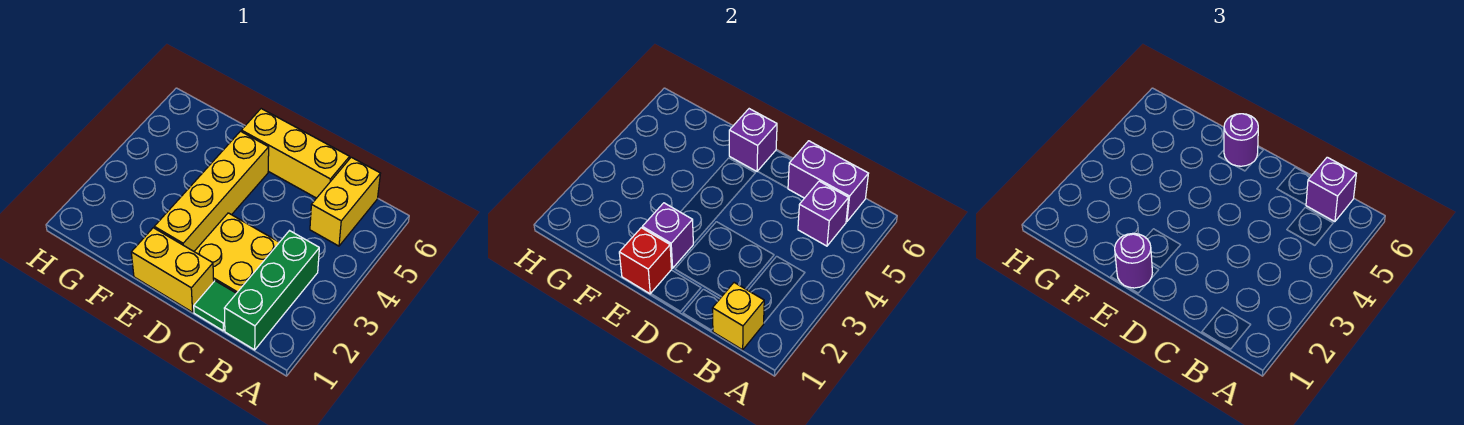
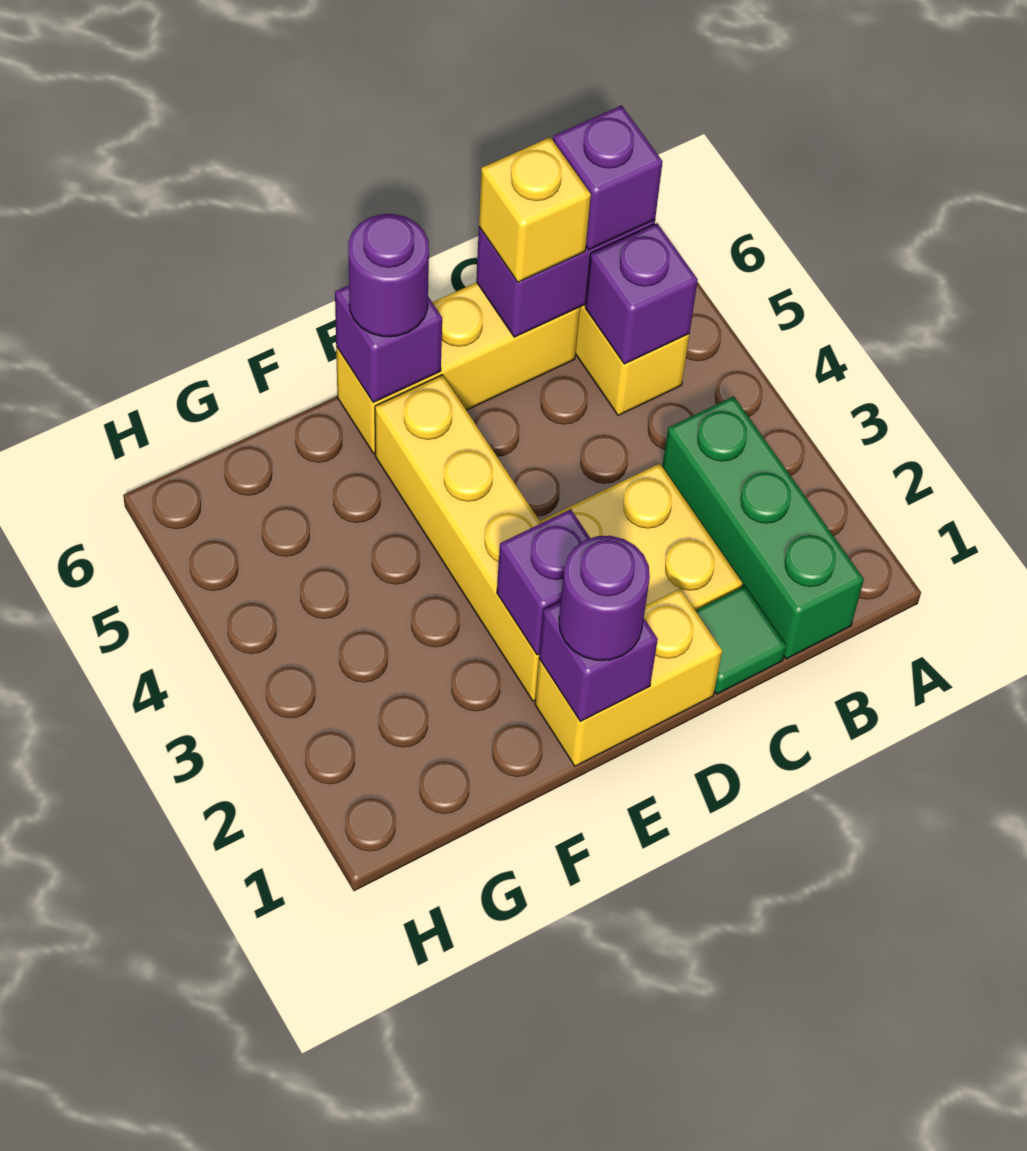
yellow 1x1 brick [712,283,764,350] -> yellow 1x1 brick moved to [479,137,591,282]
red 1x1 brick [619,228,672,294] -> purple 1x1 brick [539,601,658,722]

